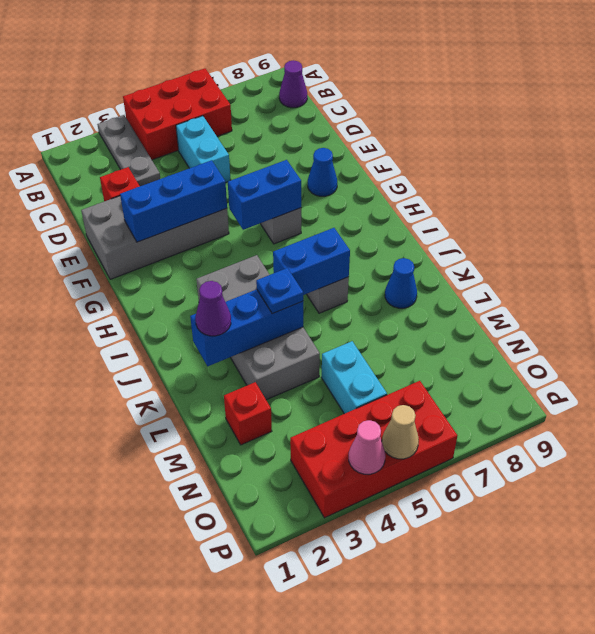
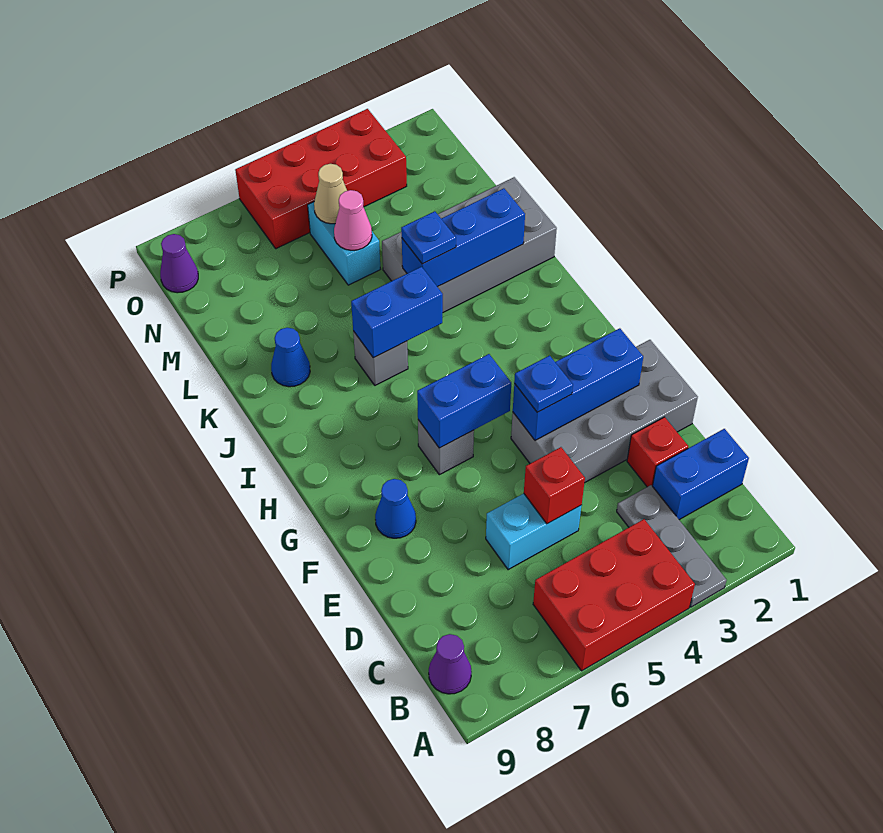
none -> blue 1x2 brick [653,429,749,520]
cyan 1x2 brick [176,116,231,182] -> cyan 1x2 brick turned to [486,494,582,570]
none -> blue 1x1 plate [514,356,573,412]
grey 2x4 brick [196,255,320,400] -> grey 2x4 brick turned to [382,177,557,312]
purple 1x1 cone [196,281,231,336] -> purple 1x1 cone moved to [160,234,198,293]
red 1x1 brick [224,382,272,445] -> red 1x1 brick moved to [524,447,585,524]
pink 1x1 cone [349,420,385,474] -> pink 1x1 cone moved to [334,190,372,250]
tan 1x1 cone [382,405,419,459] -> tan 1x1 cone moved to [314,164,347,224]

